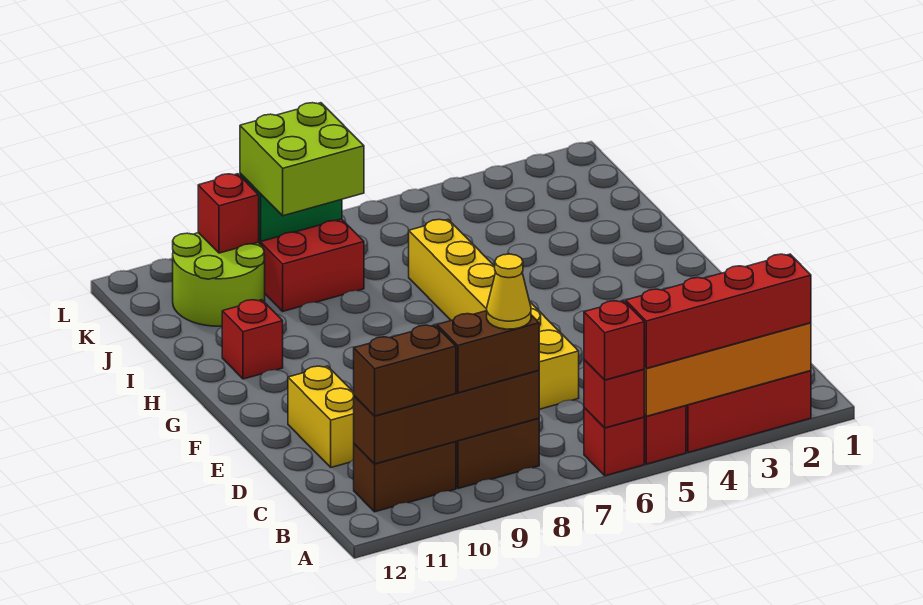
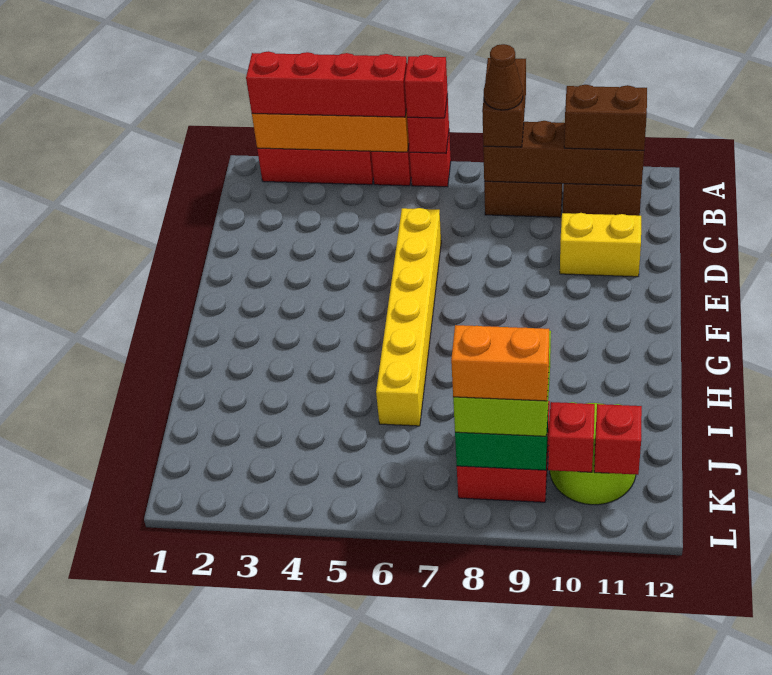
brown 1x2 brick [437,311,539,393] -> brown 1x2 brick turned to [482,58,526,147]
yellow 1x1 cone [487,254,531,329] -> brown 1x1 cone [484,44,523,110]
yellow 1x2 brick [288,366,354,467] -> yellow 1x2 brick turned to [560,213,641,277]
red 1x1 brick [222,300,283,379] -> red 1x1 brick moved to [594,404,642,475]
none -> orange 1x2 brick [451,325,549,401]

